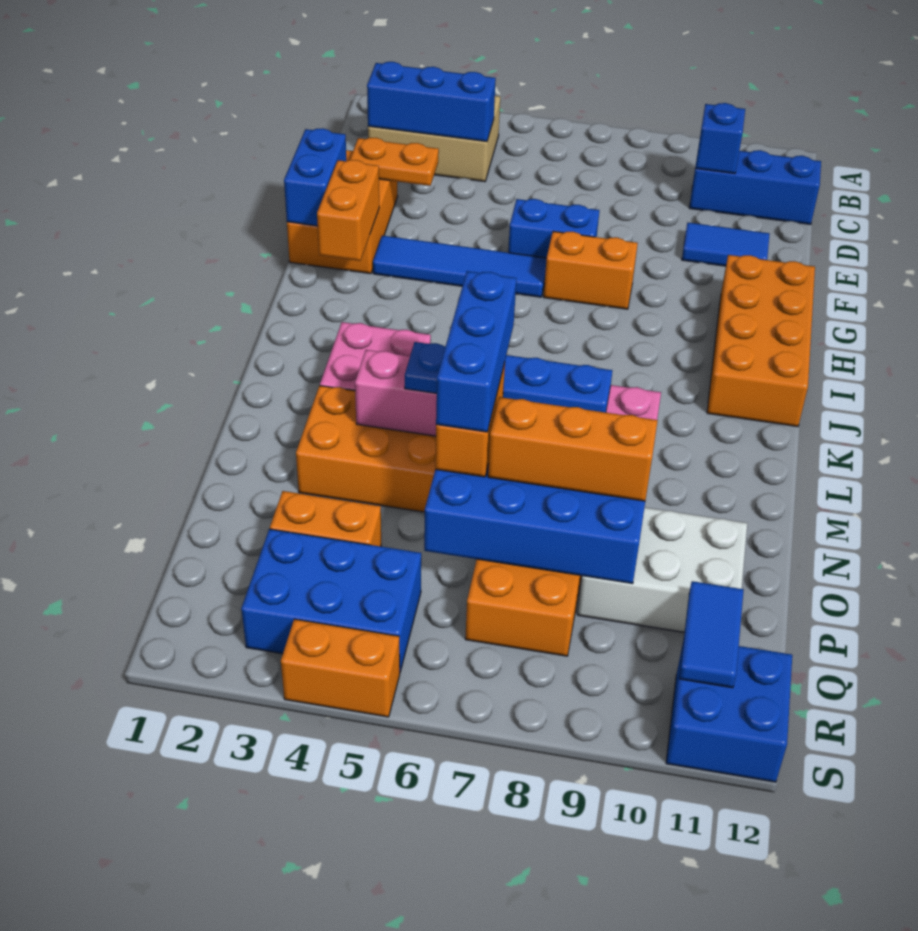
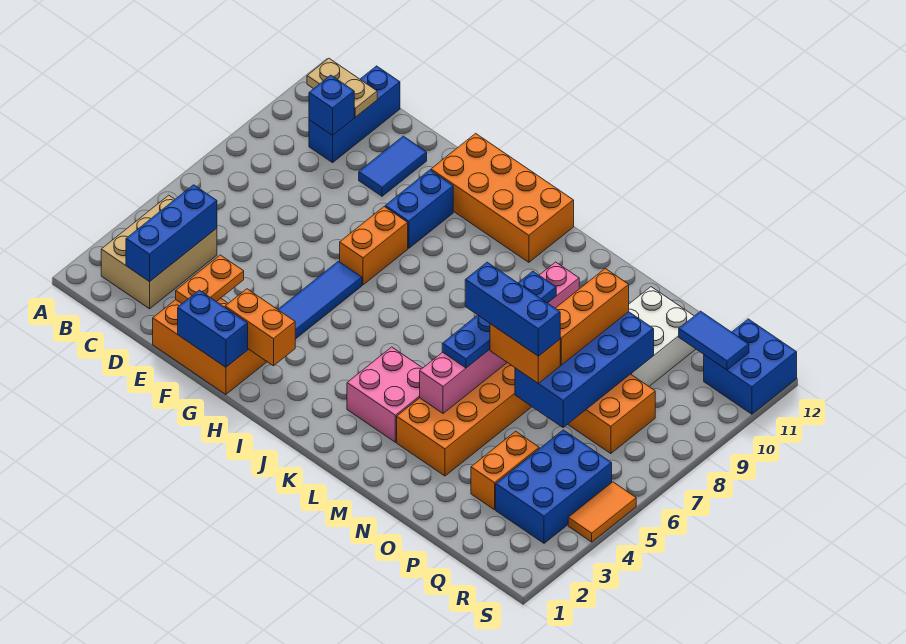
none -> tan 1x2 plate [307,58,377,117]
blue 1x2 brick [508,199,599,258] -> blue 1x2 brick moved to [385,170,453,248]
orange 1x2 brick [281,619,400,717] -> orange 1x2 tile [568,482,636,542]

